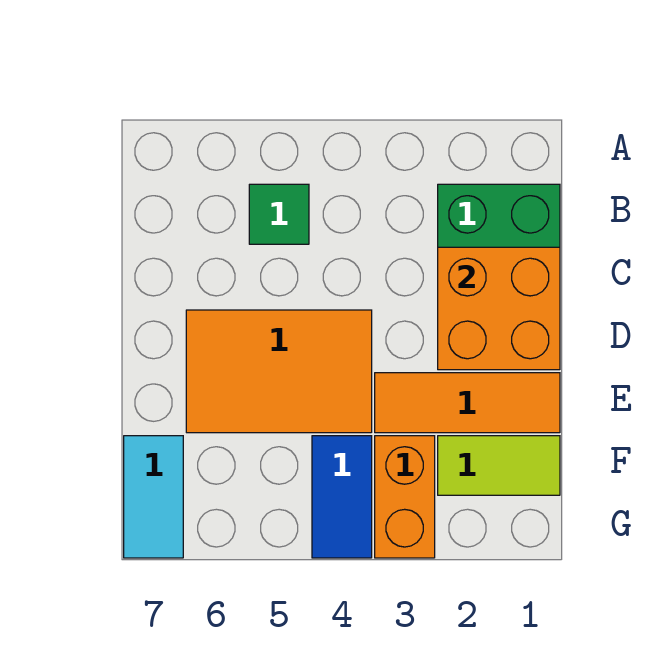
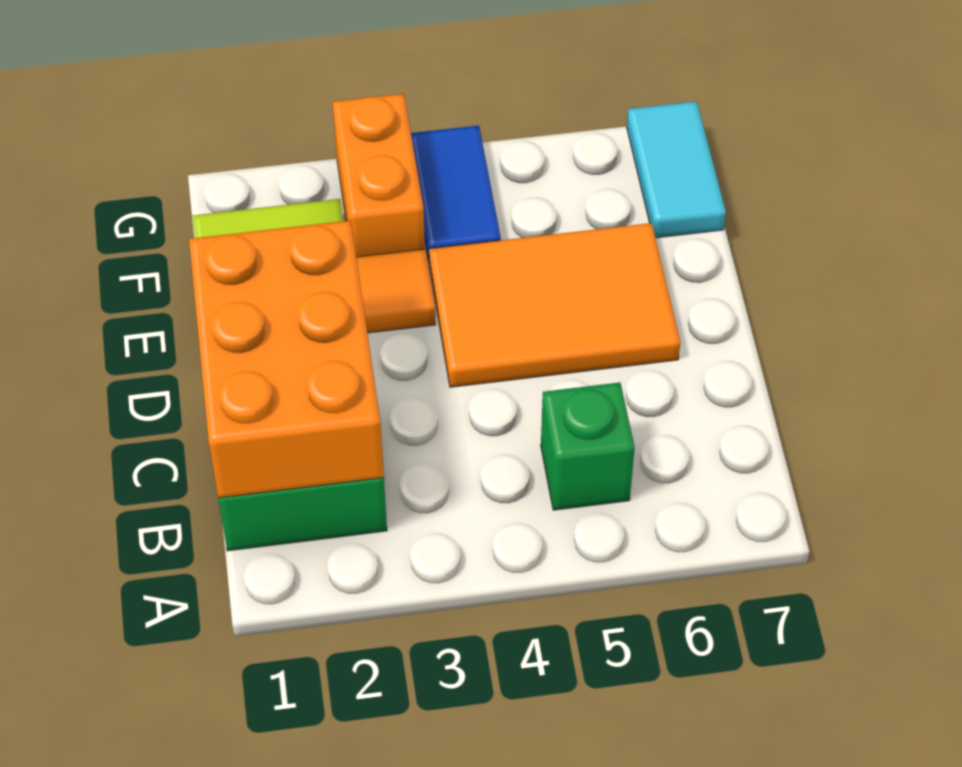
green 1x1 tile [249,184,309,244] -> green 1x1 brick [541,382,635,510]
orange 2x2 brick [438,247,560,370] -> orange 2x3 brick [189,220,384,498]

